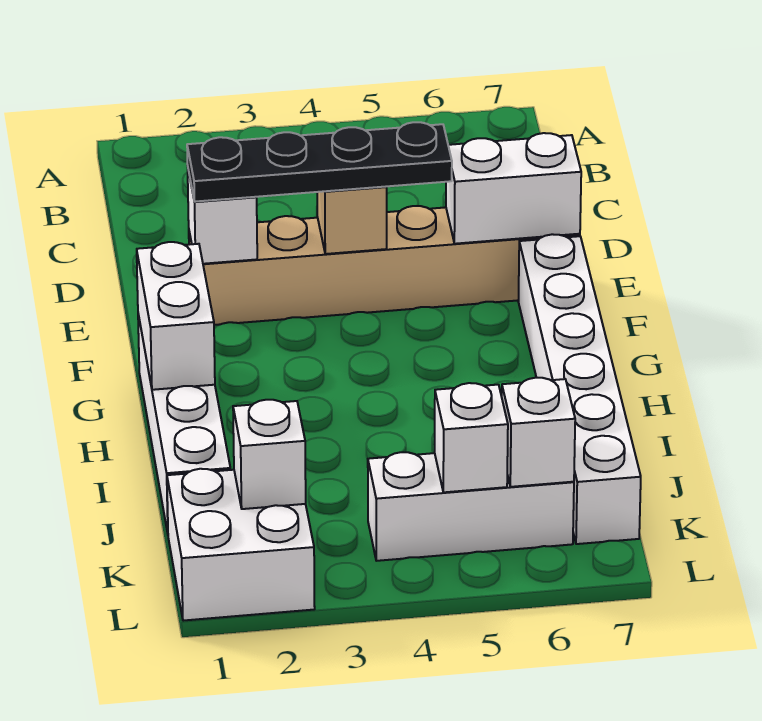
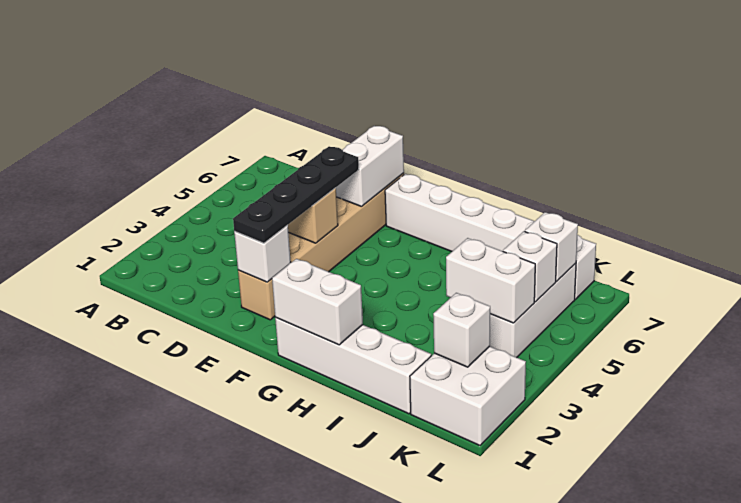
none -> white 1x2 brick [446,238,535,323]

